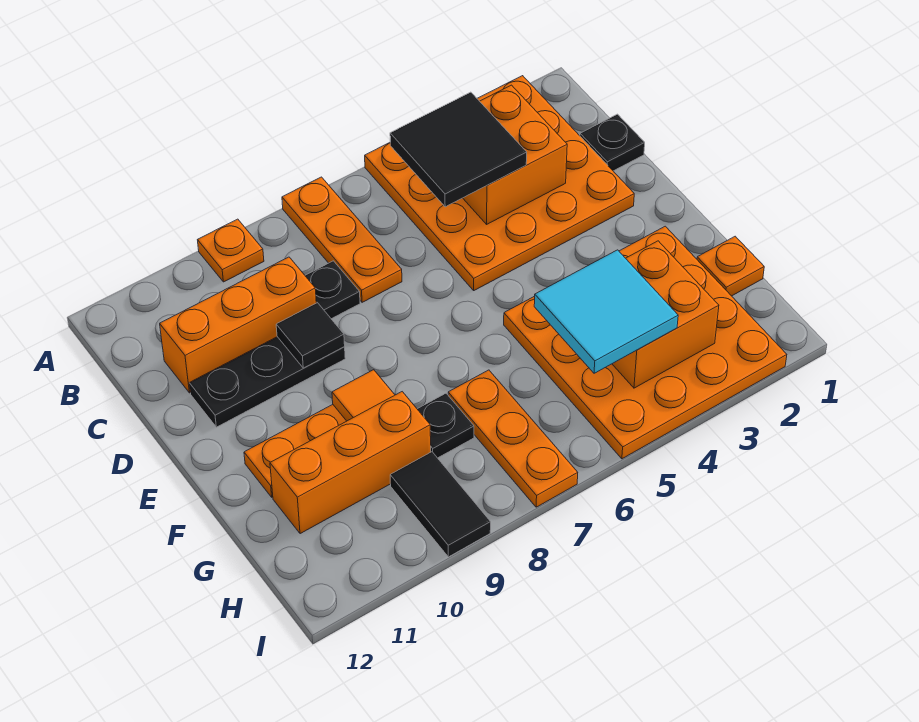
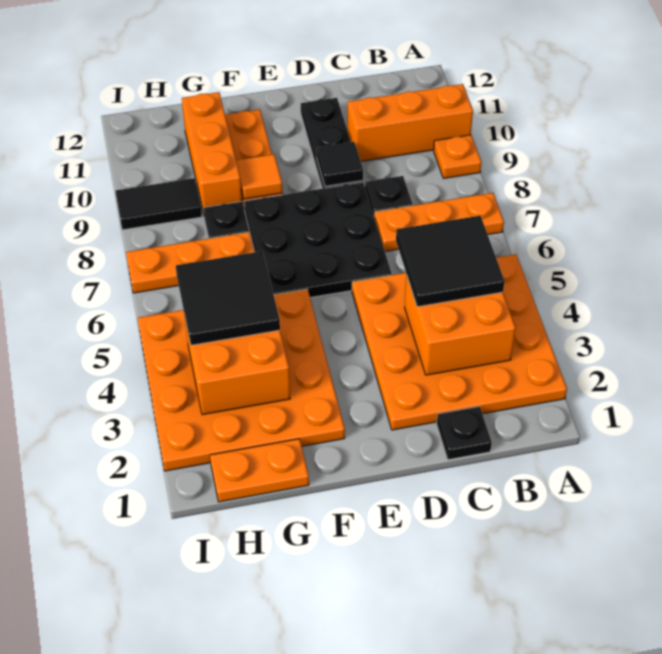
orange 1x3 brick [160,257,316,393] -> orange 1x3 brick turned to [347,84,473,161]
none -> black 3x3 plate [244,182,392,298]
orange 1x1 plate [697,236,764,296] -> orange 1x2 plate [210,439,309,502]
cyan 2x2 tile [534,250,678,373] -> black 2x2 tile [176,251,280,345]

